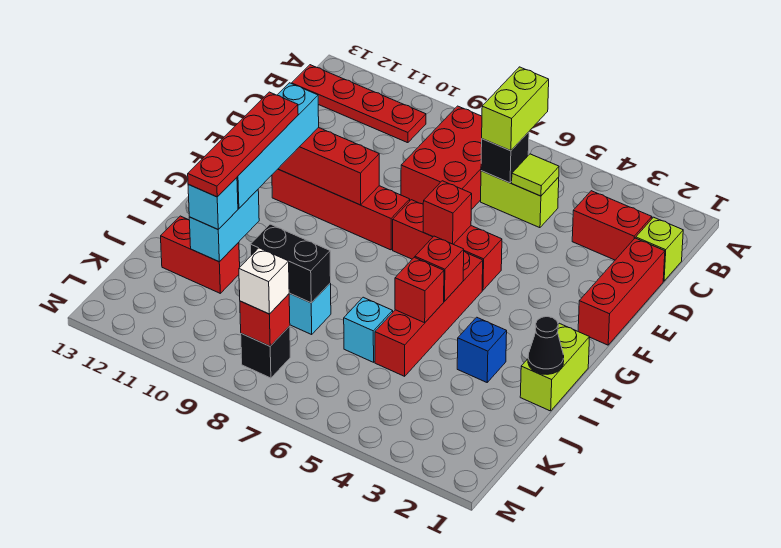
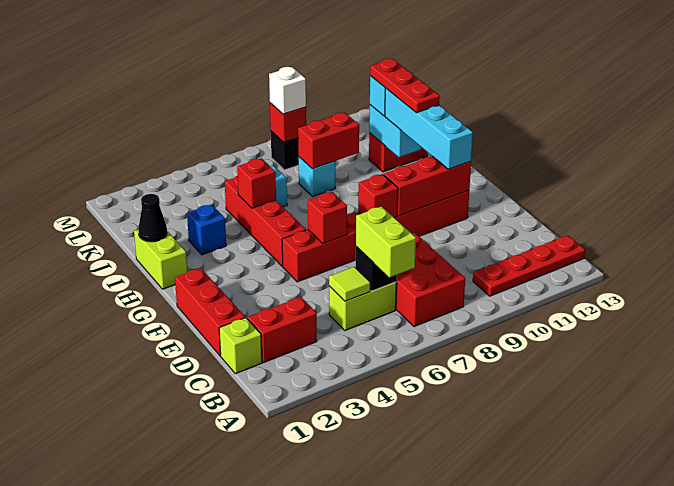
red 1x4 plate [188,92,298,197] -> red 1x3 plate [370,59,440,113]
red 1x1 brick [415,236,464,301] -> red 1x1 brick moved to [358,174,398,218]
black 1x2 brick [250,224,331,303] -> red 1x2 brick [298,113,359,169]

